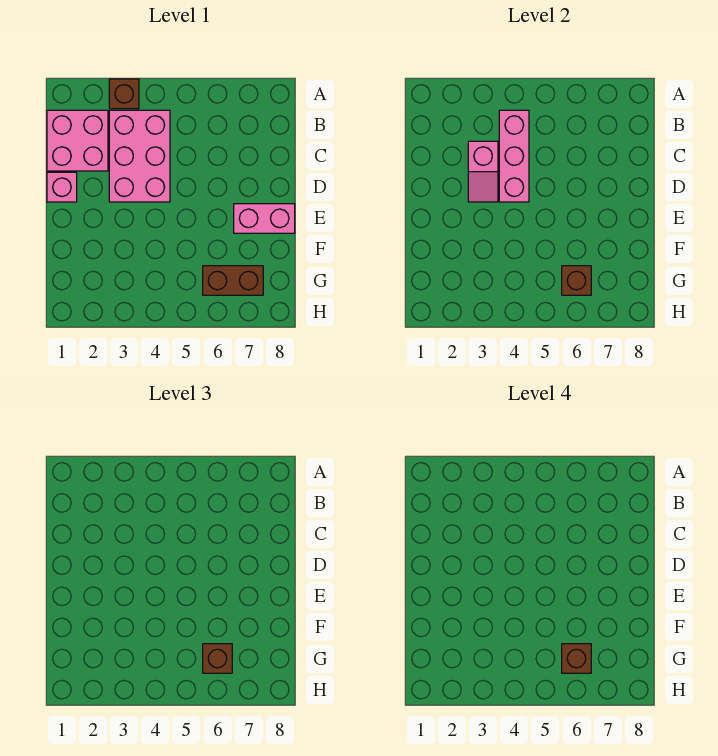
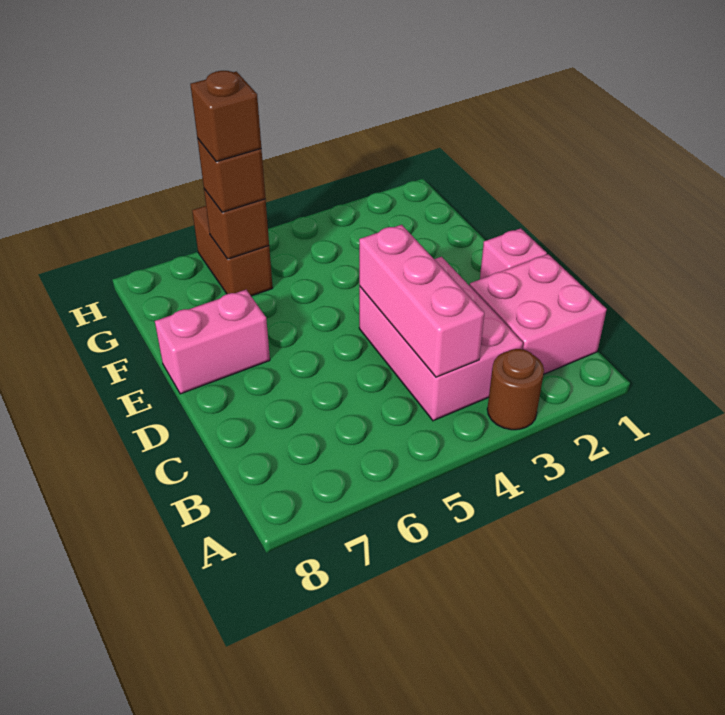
brown 1x1 brick [109,79,139,109] -> brown 1x1 round brick [487,349,544,430]
pink 1x2 slope [468,141,498,202] -> none
brown 1x2 brick [203,266,263,295] -> brown 1x2 brick turned to [192,206,273,296]

